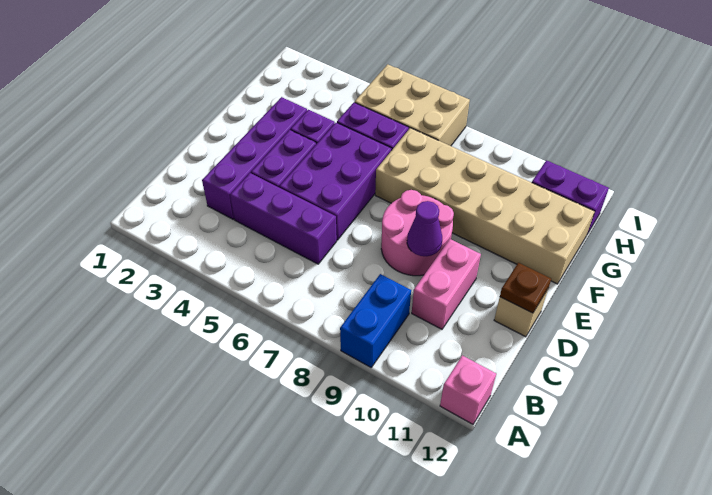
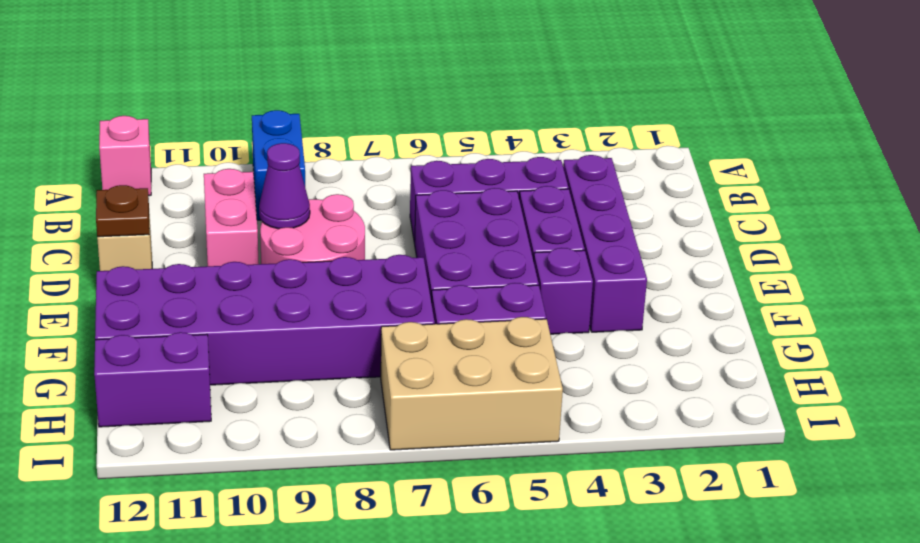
tan 2x6 brick [375,128,595,284] -> purple 2x6 brick [95,255,435,385]

